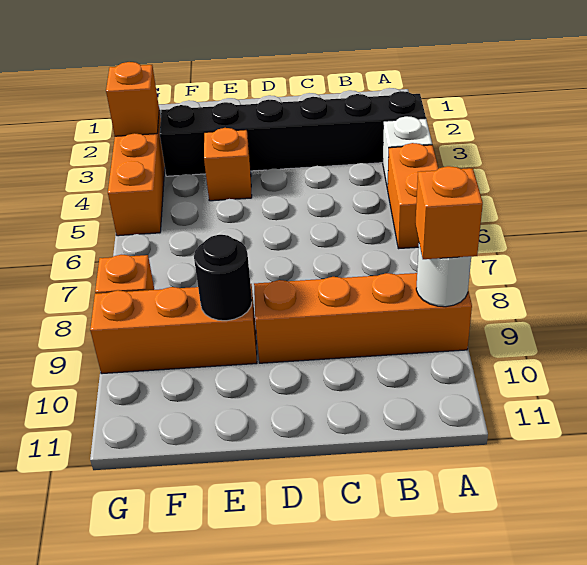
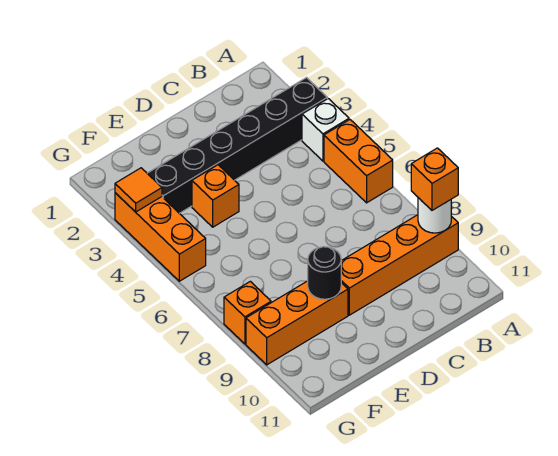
orange 1x1 brick [106,62,159,136] -> orange 1x1 tile [115,168,162,212]

